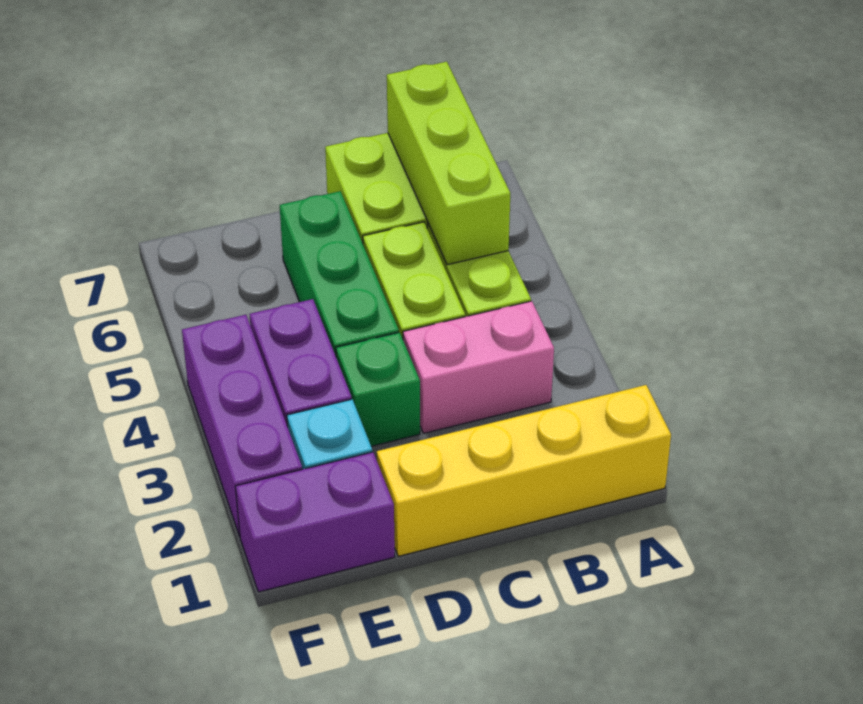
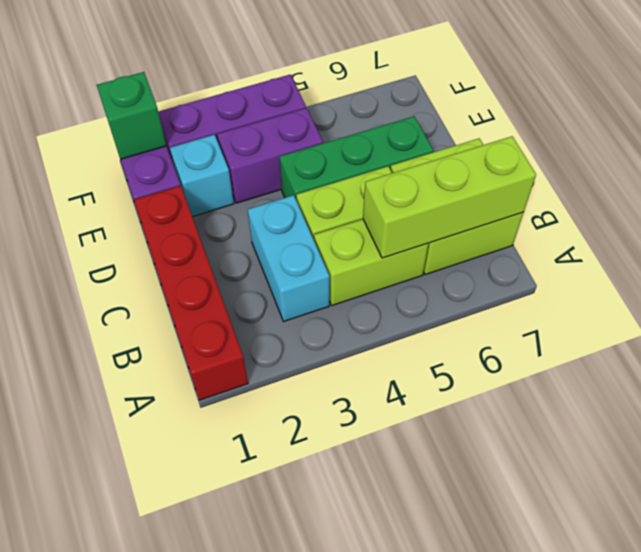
yellow 1x4 brick [377,385,671,556] -> red 1x4 brick [134,186,248,400]
pink 1x2 brick [403,301,554,433] -> cyan 1x2 brick [248,195,329,321]
green 1x1 brick [336,332,420,446] -> green 1x1 brick moved to [97,72,166,159]

